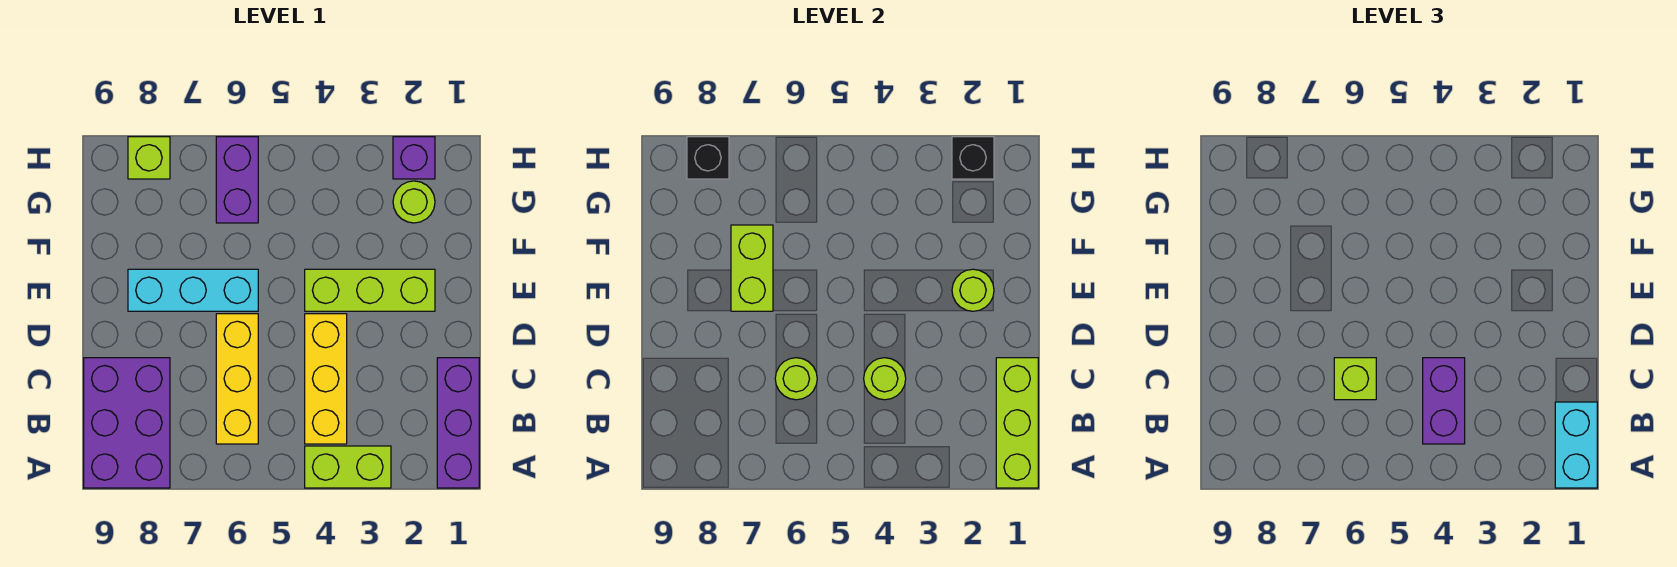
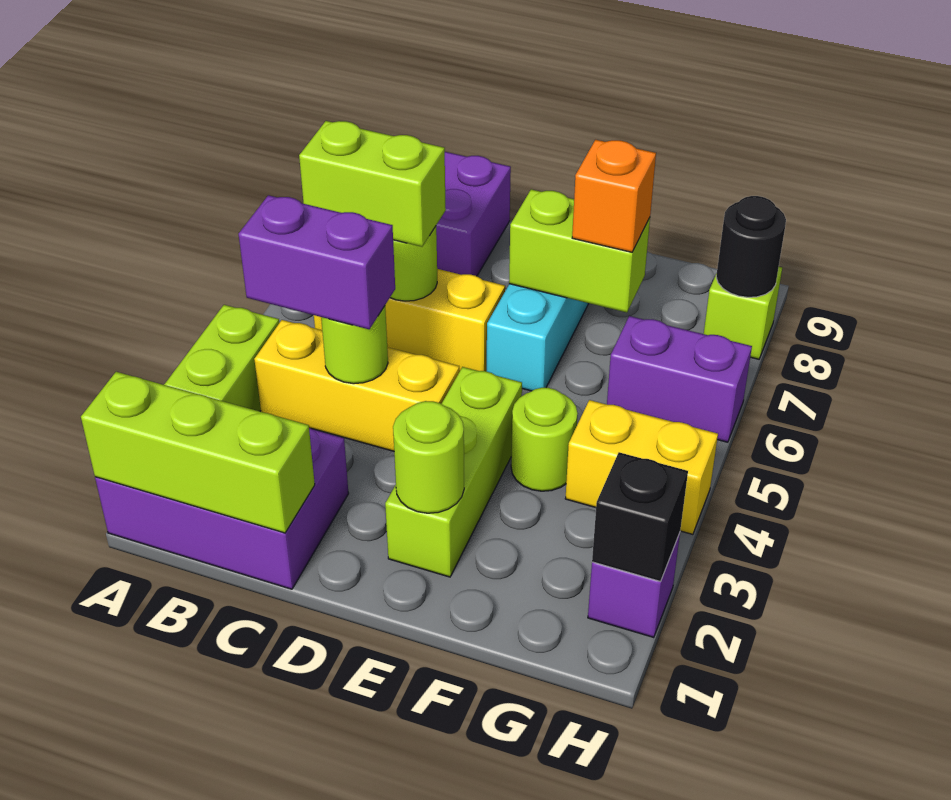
purple 1x3 brick [437,358,479,488] -> purple 2x3 brick [95,428,349,589]
cyan 1x2 brick [1555,402,1597,488] -> none
lime 1x1 brick [1334,358,1376,400] -> lime 1x2 brick [299,121,446,247]
none -> orange 1x1 brick [572,140,656,252]
lime 1x1 round brick [393,181,435,223] -> lime 1x1 round brick moved to [511,388,578,491]
none -> yellow 1x2 brick [565,400,718,534]
black 1x1 brick [687,137,729,179] -> black 1x1 round brick [716,196,786,297]

